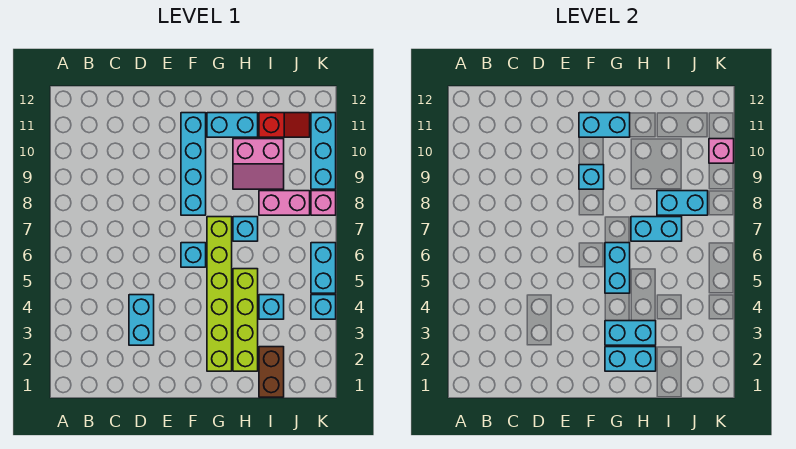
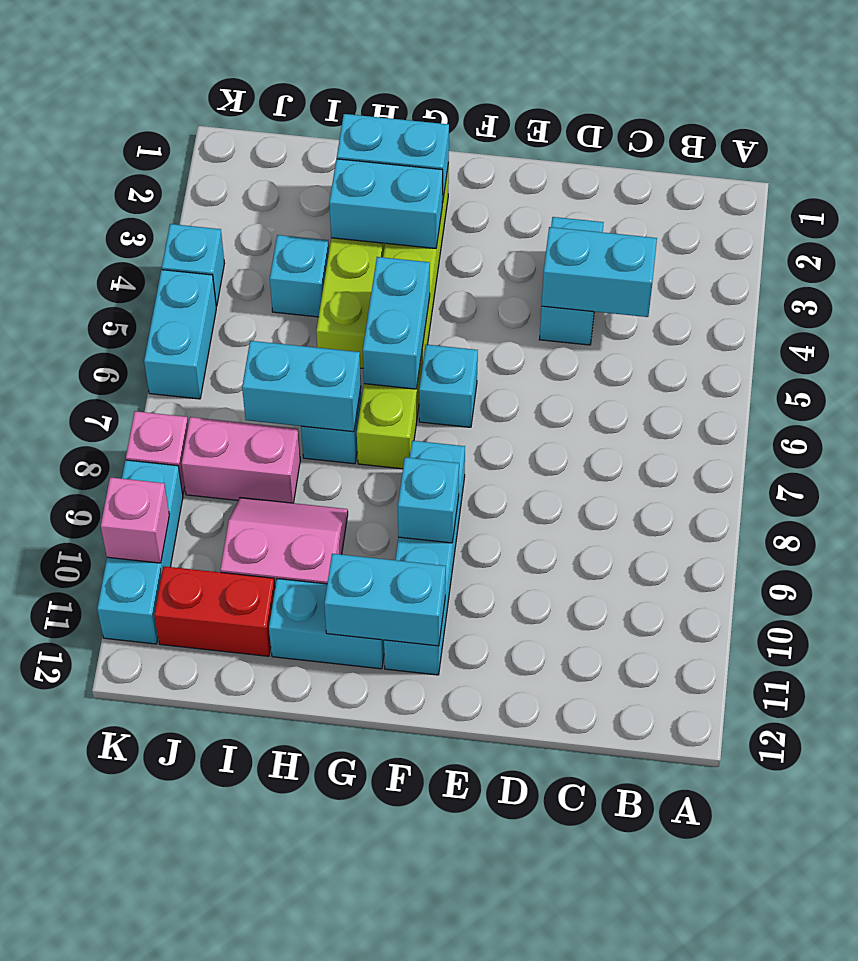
brown 1x2 brick [259,347,284,397] -> none
cyan 1x2 brick [657,191,708,215] -> cyan 1x2 brick moved to [542,227,657,317]
red 1x2 slope [259,113,310,137] -> red 1x2 brick [154,566,275,656]

